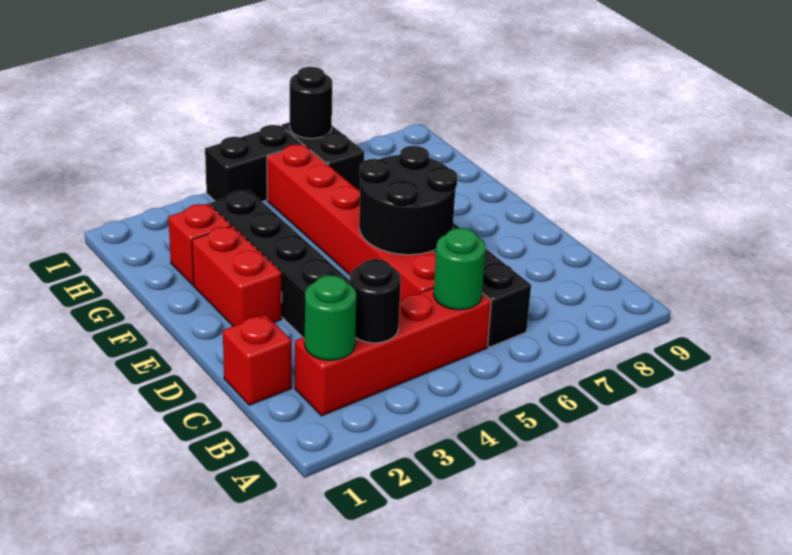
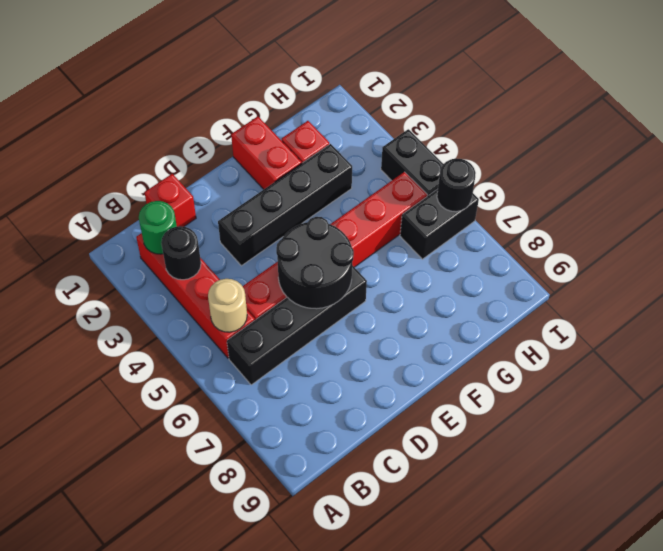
green 1x1 round brick [434,228,486,310] -> tan 1x1 round brick [208,279,247,332]
red 1x2 brick [192,226,282,326] -> red 1x2 brick turned to [231,117,302,189]

